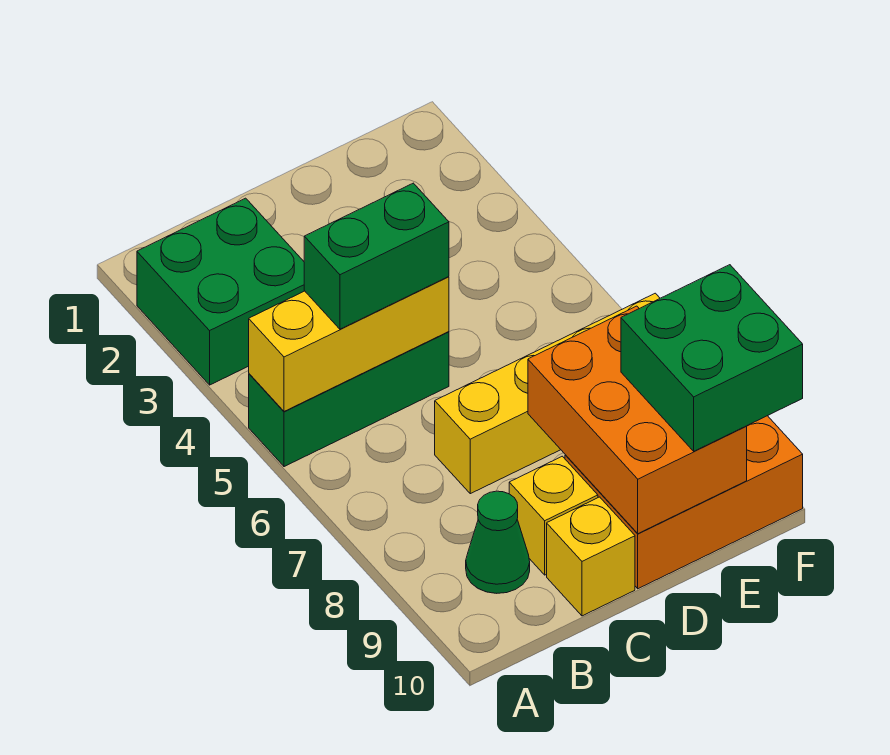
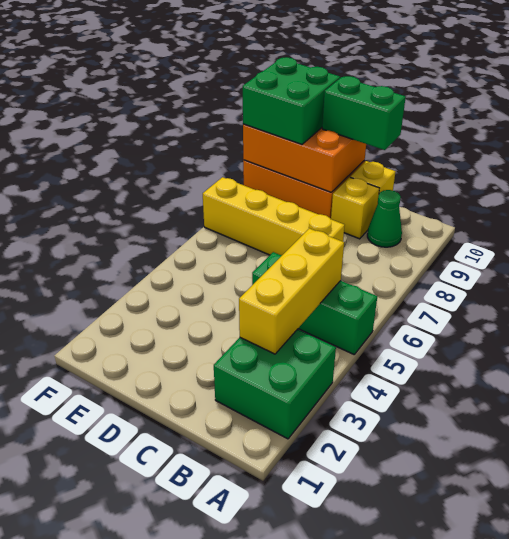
yellow 1x3 brick [249,277,449,411] -> yellow 1x3 brick turned to [239,228,344,354]
green 1x2 brick [304,183,449,329] -> green 1x2 brick moved to [322,76,406,150]
orange 2x3 brick [528,306,747,534] -> orange 2x3 brick turned to [243,124,366,192]

